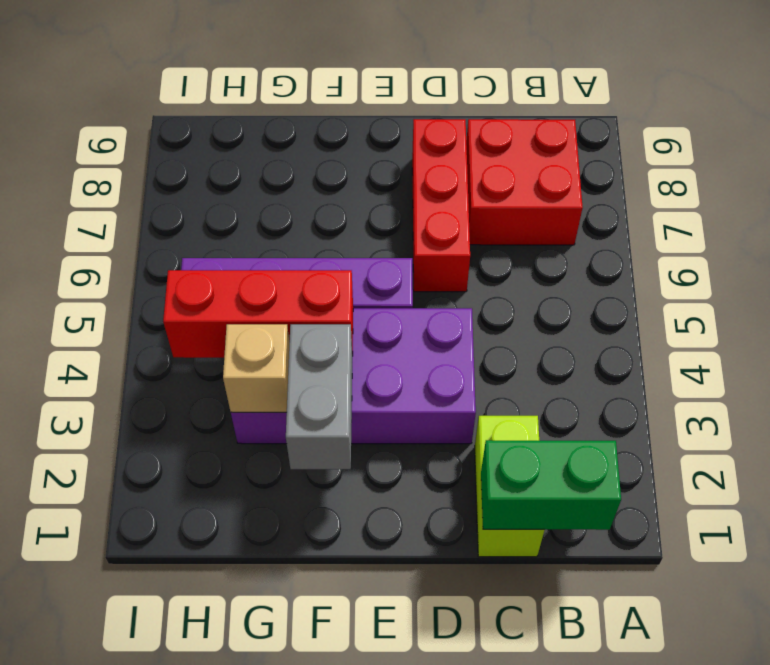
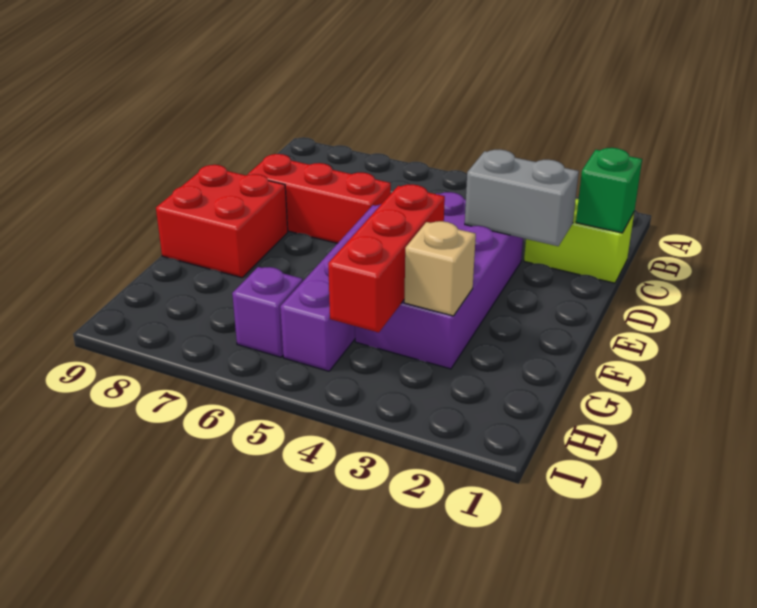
green 1x2 brick [481,440,621,530] -> green 1x1 brick [576,148,642,233]
red 2x2 brick [466,119,583,245] -> red 2x2 brick moved to [156,165,288,278]
grey 1x2 brick [286,324,352,469] -> grey 1x2 brick moved to [465,149,579,246]
none -> purple 1x1 brick [232,267,303,357]

